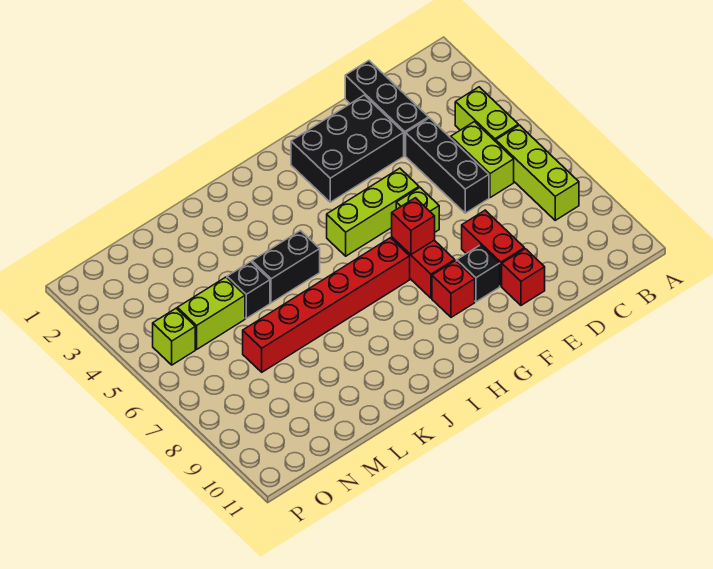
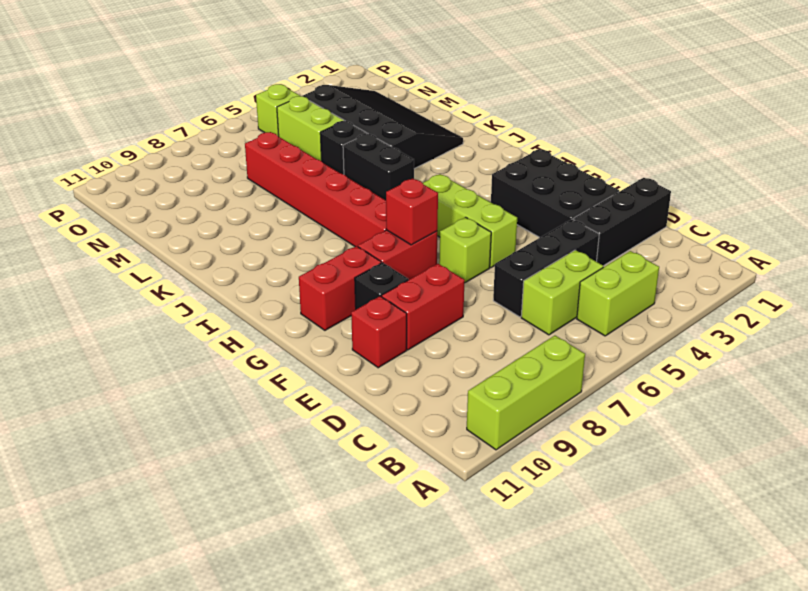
lime 1x3 brick [496,125,579,220] -> lime 1x3 brick moved to [467,336,585,450]
red 1x1 brick [432,261,475,317] -> red 1x2 brick [299,246,381,330]
none -> black 3x4 slope [303,85,463,169]

